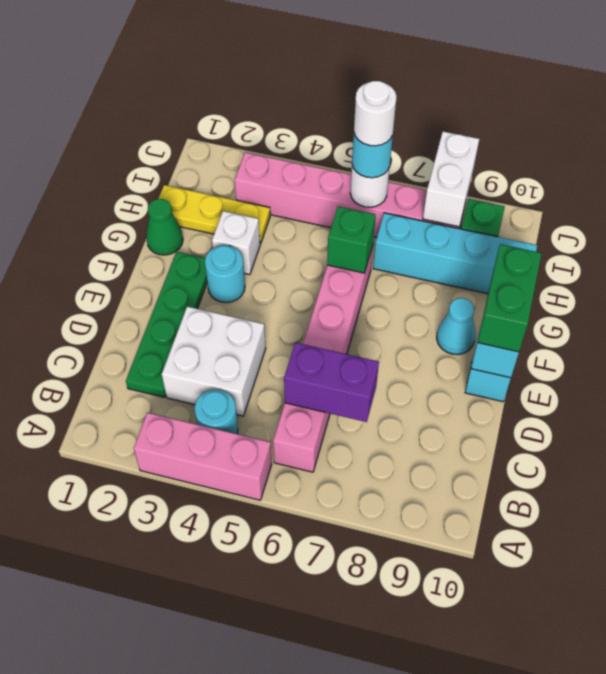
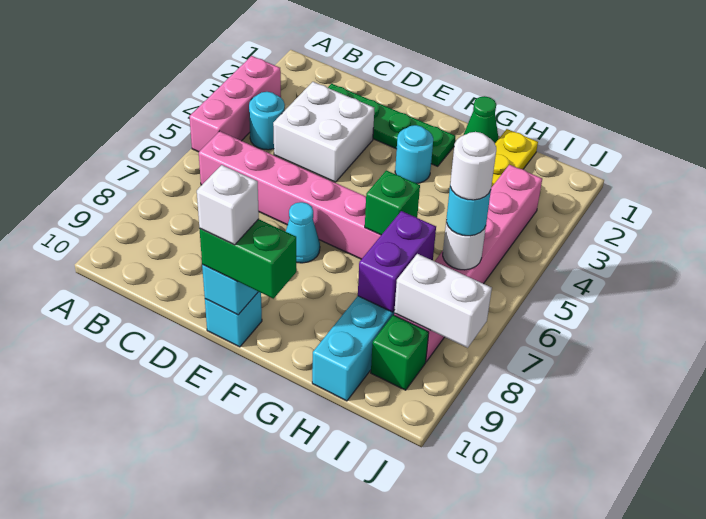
purple 1x2 brick [284,342,379,422] -> purple 1x2 brick moved to [358,211,436,312]
cyan 1x1 cone [437,298,475,355] -> cyan 1x1 cone moved to [286,202,320,263]
white 1x1 brick [212,211,260,275] -> white 1x1 brick moved to [197,165,259,245]

